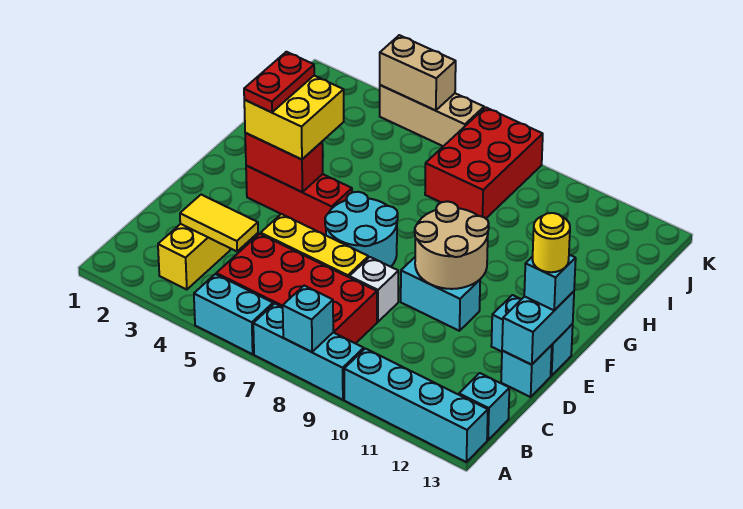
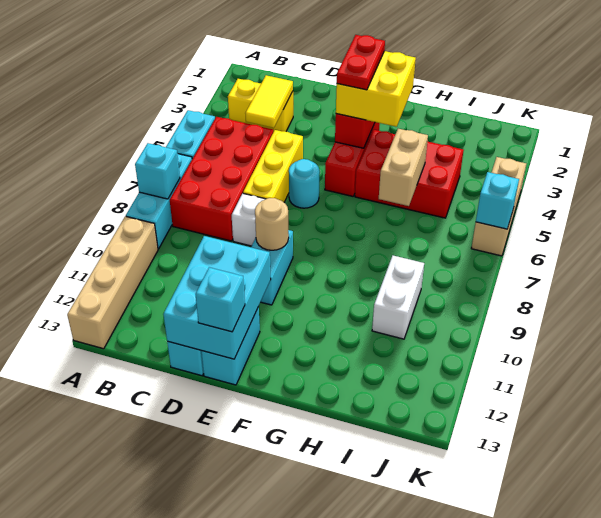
cyan 1x4 brick [344,349,488,462] -> tan 1x4 brick [67,216,158,349]
cyan 1x1 brick [459,373,509,440] -> cyan 1x1 brick moved to [476,172,519,229]
cyan 1x2 brick [502,291,574,365] -> cyan 2x3 brick [163,236,271,359]
cyan 2x2 round brick [325,192,398,267] -> cyan 1x1 round brick [289,159,320,208]
tan 2x2 round brick [415,202,489,289] -> tan 1x1 round brick [255,198,289,250]
yellow 1x1 round brick [533,213,570,272] -> none
red 1x2 plate [244,52,314,112] -> red 1x2 plate turned to [337,35,385,90]
red 2x3 brick [425,107,543,218] -> red 2x3 brick moved to [355,130,464,218]
none -> white 1x2 brick [372,256,424,339]
tan 1x2 brick [380,35,456,111] -> tan 1x2 brick moved to [379,129,428,206]

